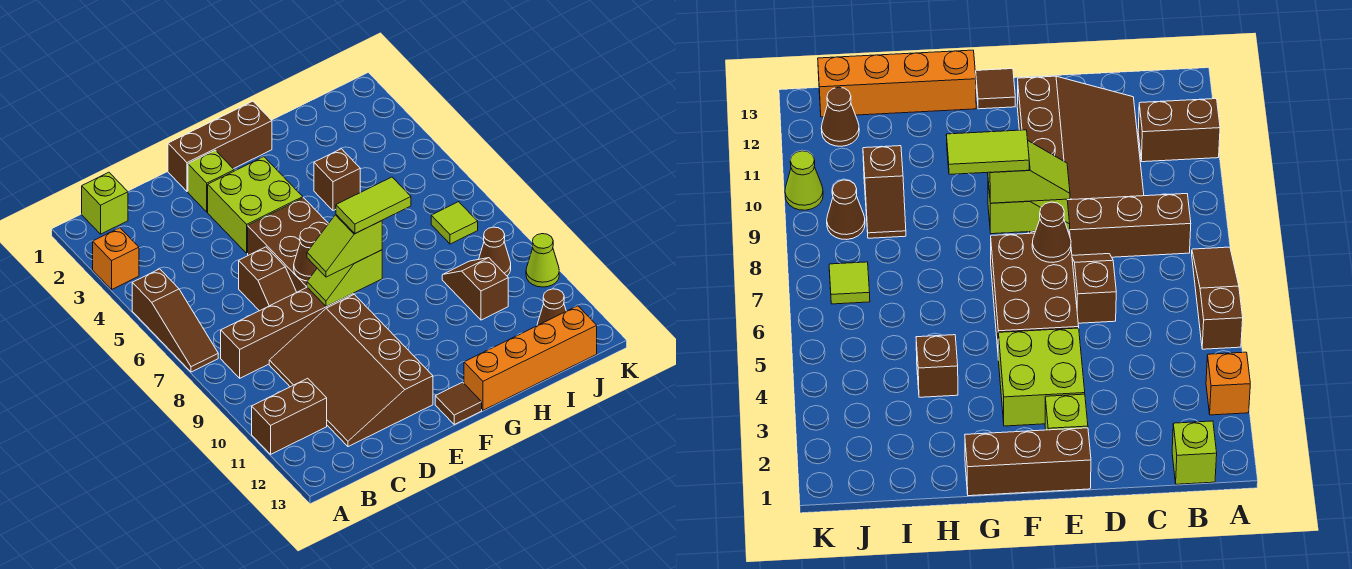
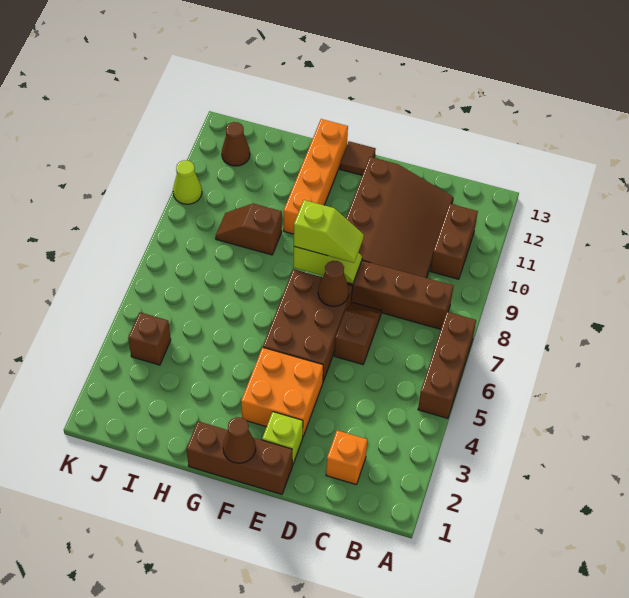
orange 1x1 brick [93,228,139,289] -> orange 1x1 brick moved to [326,431,367,484]
brown 1x3 slope [132,269,218,372] -> brown 1x3 brick [418,312,476,418]
brown 1x2 brick [252,378,327,454] -> brown 1x2 brick turned to [431,204,478,279]
lime 1x1 brick [82,172,128,234] -> none
lime 2x2 brick [208,157,303,253] -> orange 2x2 brick [241,347,323,436]
lime 1x2 tile [336,177,411,234] -> none
orange 1x4 brick [464,306,597,410] -> orange 1x4 brick turned to [284,119,348,234]
brown 1x1 brick [314,149,360,211] -> brown 1x1 brick moved to [128,312,171,365]
brown 1x2 slope [442,258,508,320] -> brown 1x2 slope turned to [216,204,282,255]
lime 1x1 tile [431,202,478,244] -> none
brown 1x1 cone [479,227,511,276] -> brown 1x1 cone moved to [223,417,256,463]

